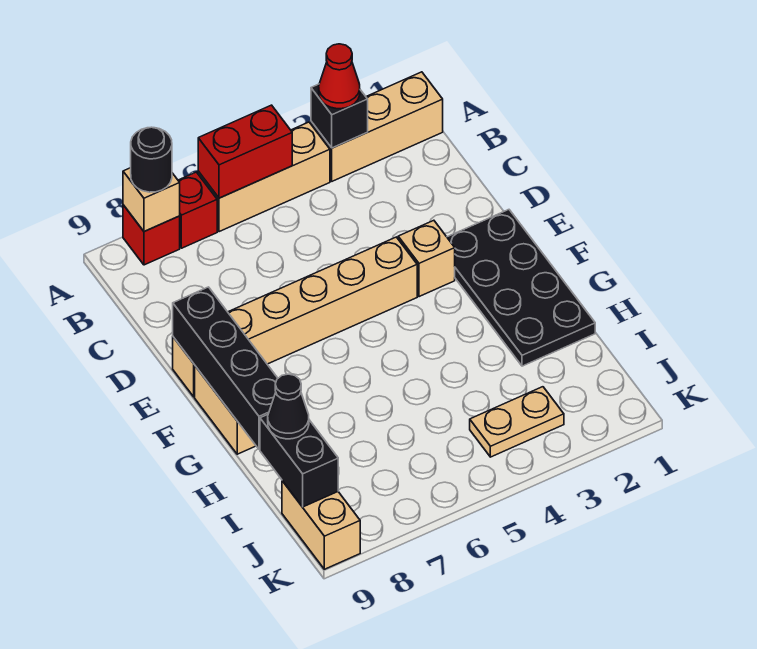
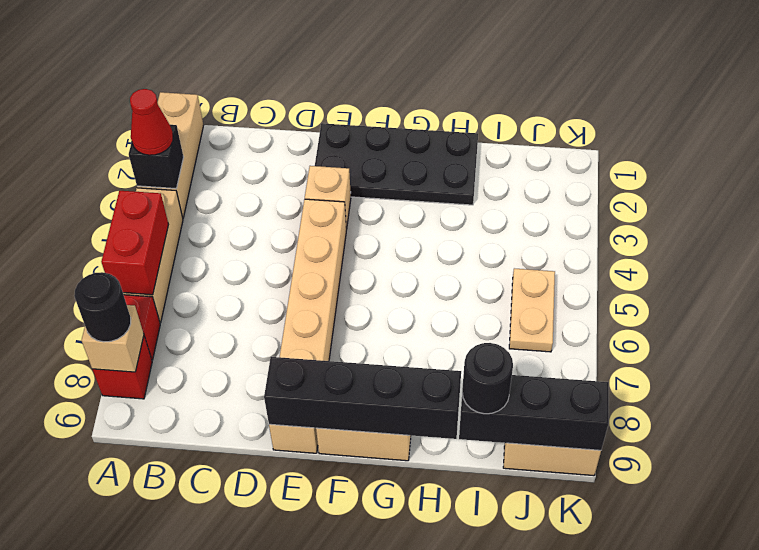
black 1x2 brick [260,415,338,507] -> black 1x3 brick [459,375,609,450]
black 1x1 cone [268,374,309,439] -> black 1x1 round brick [462,343,513,414]
tan 1x2 plate [470,387,564,457] -> tan 1x2 plate moved to [509,268,555,352]

